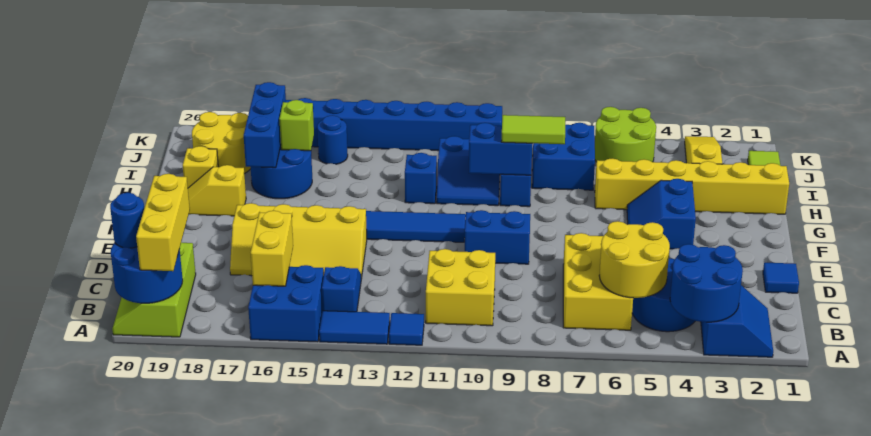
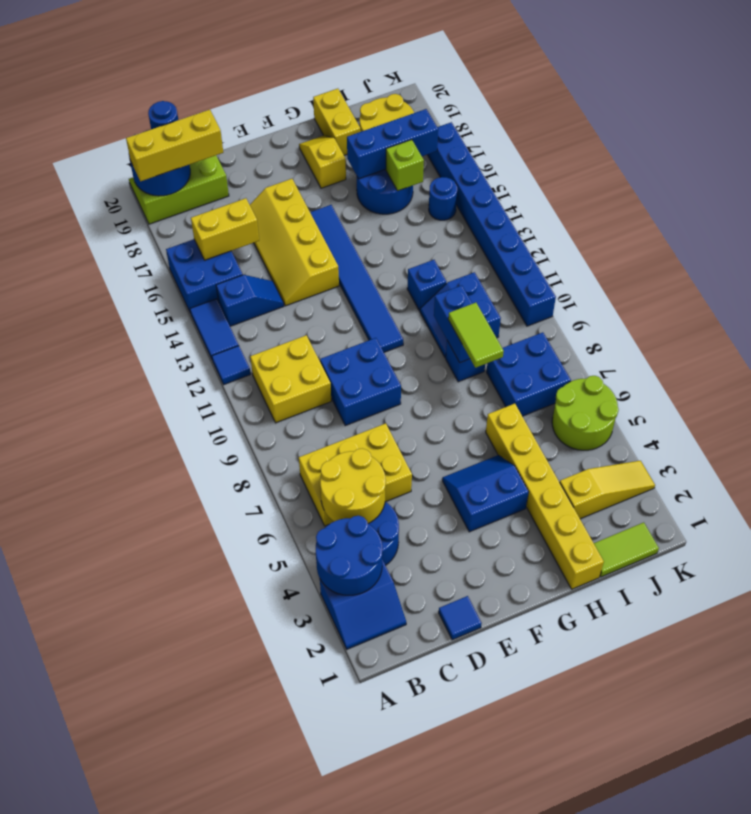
blue 1x2 brick [464,210,530,264] -> blue 2x2 brick [320,338,401,426]
yellow 1x1 brick [183,146,218,188] -> yellow 1x2 brick [313,89,361,155]

